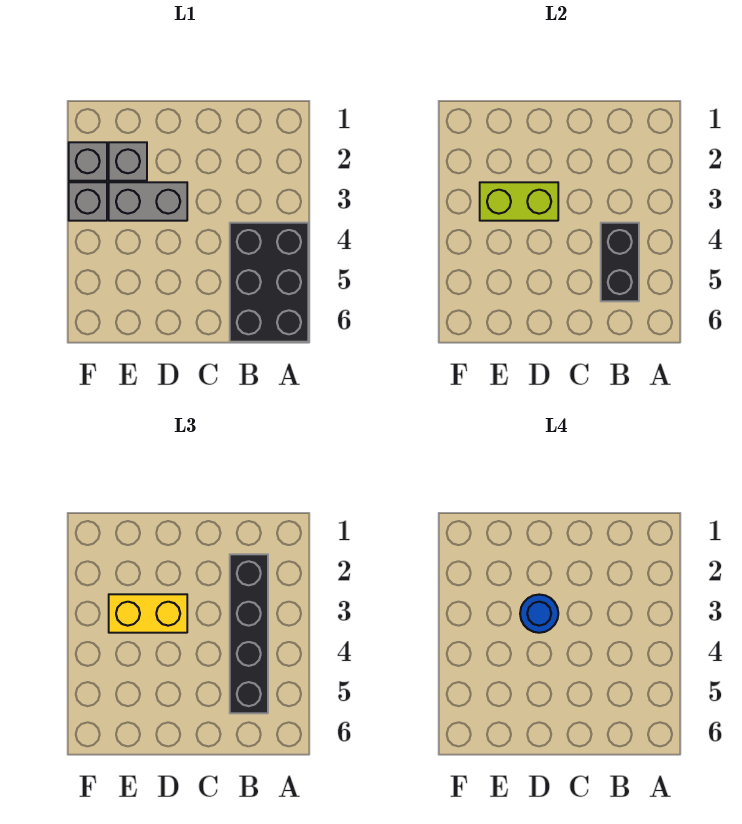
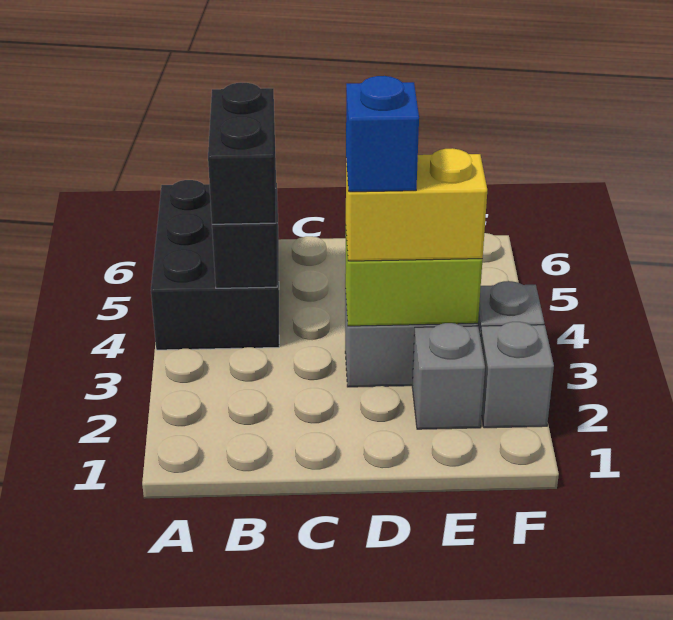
black 1x4 brick [230,554,268,713] -> black 1x2 brick [208,83,276,224]
blue 1x1 round brick [520,595,558,633] -> blue 1x1 brick [346,76,419,192]

